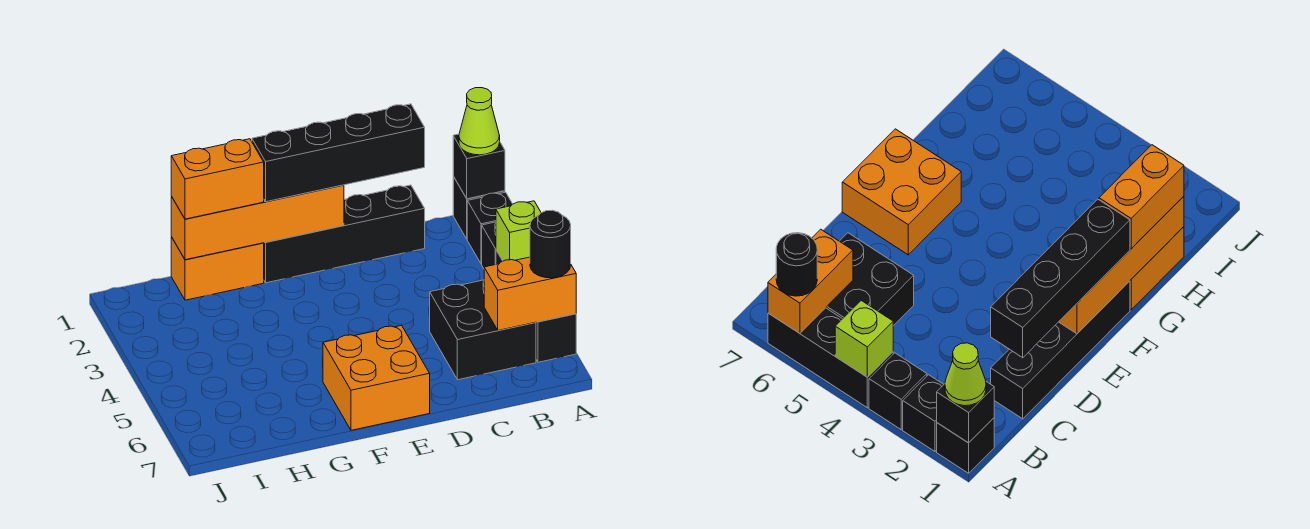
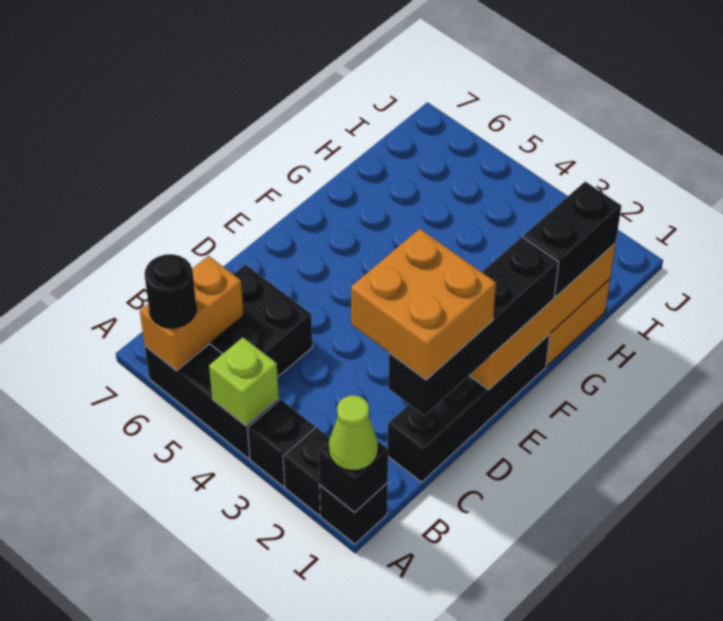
orange 2x2 brick [323,326,430,430] -> orange 2x2 brick moved to [351,229,496,380]
orange 1x2 brick [171,139,264,219] -> black 1x2 brick [523,182,621,297]

